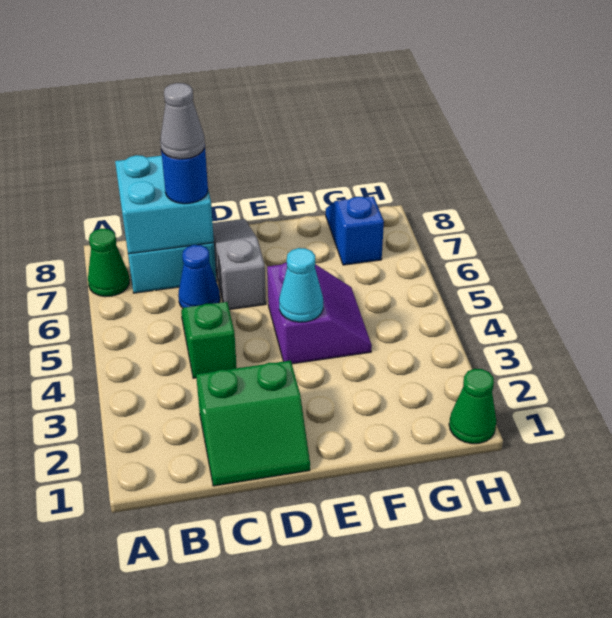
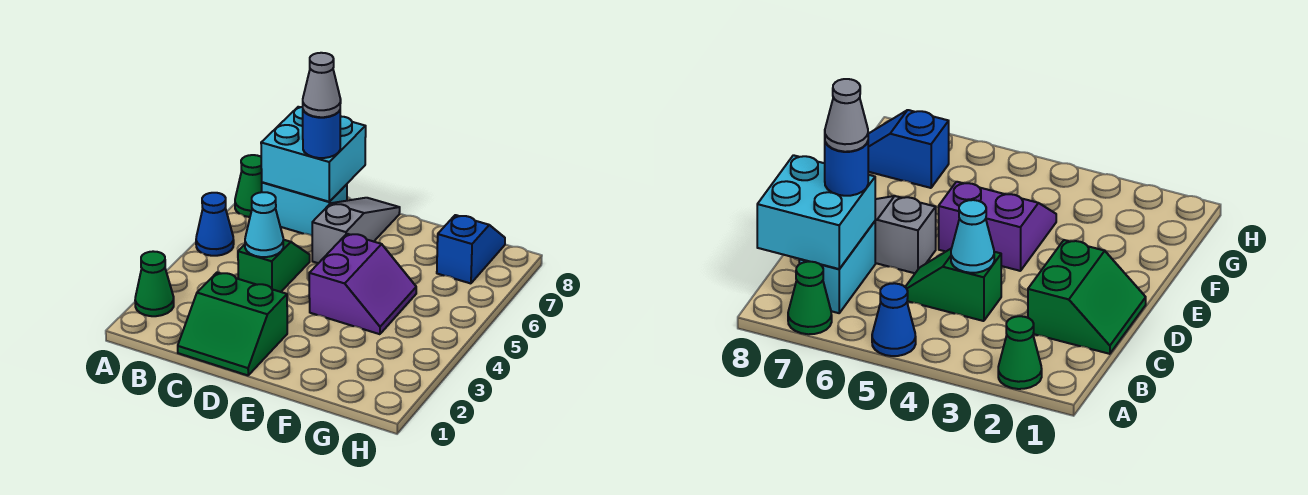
blue 1x1 cone [178,245,220,308] -> blue 1x1 cone moved to [196,193,234,256]
cyan 1x1 cone [279,248,323,322] -> cyan 1x1 cone moved to [245,192,283,257]
green 1x1 cone [449,369,496,444] -> green 1x1 cone moved to [135,251,174,316]

